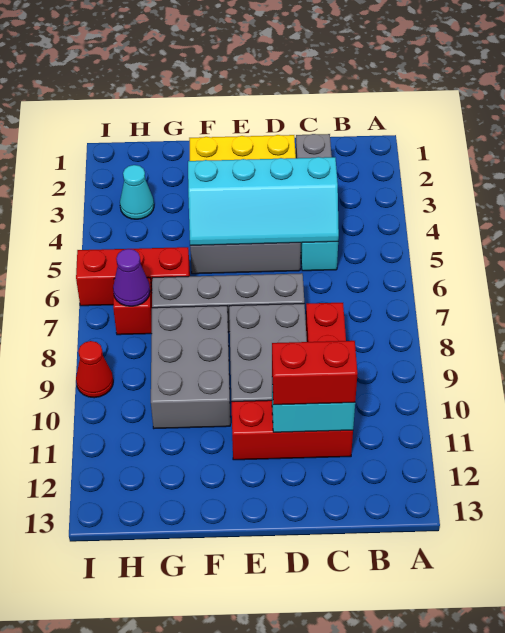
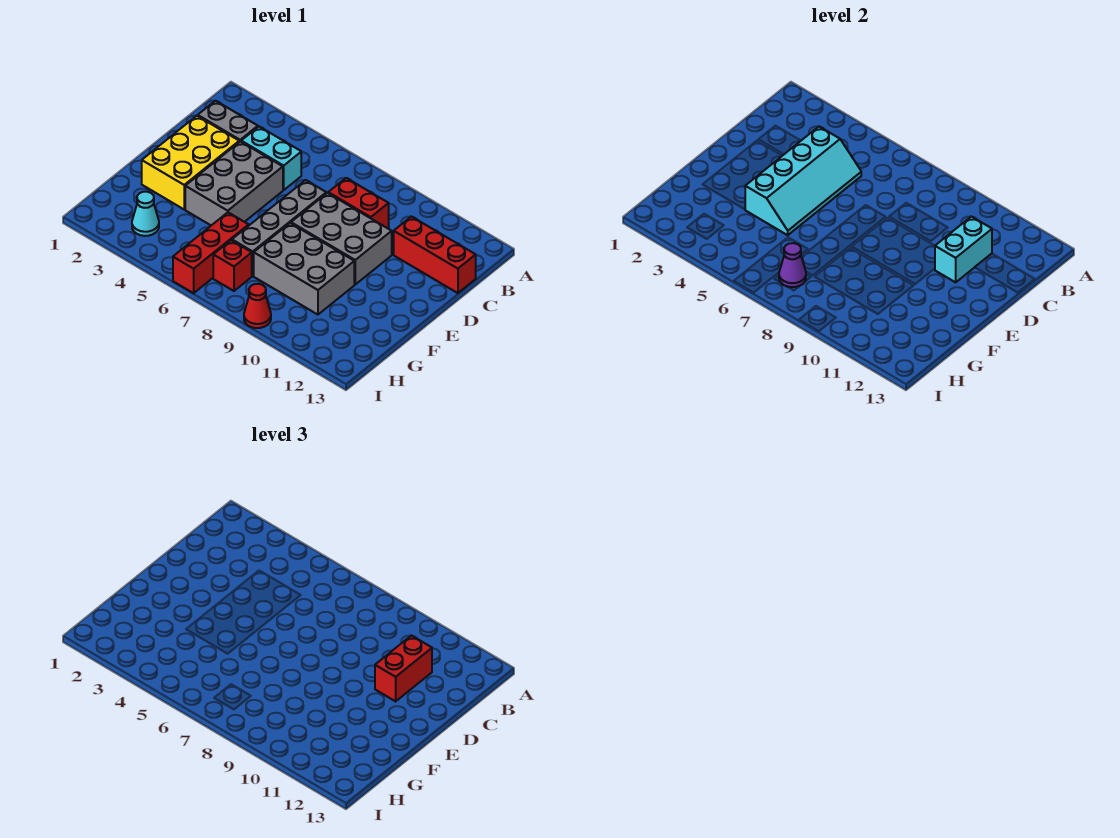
red 1x3 brick [232,400,353,460] -> red 1x3 brick turned to [394,216,476,293]

